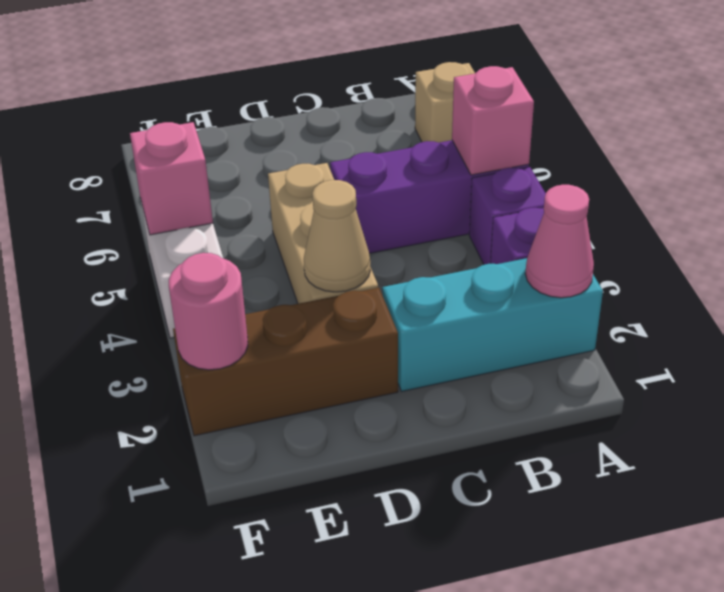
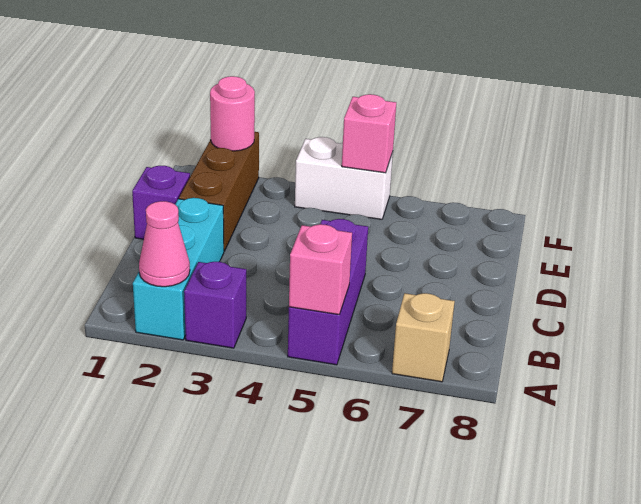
purple 1x1 brick [469,167,546,265] -> purple 1x1 brick moved to [132,166,190,239]
tan 1x3 brick [268,163,378,304] -> none
tan 1x1 cone [304,180,370,292] -> none

